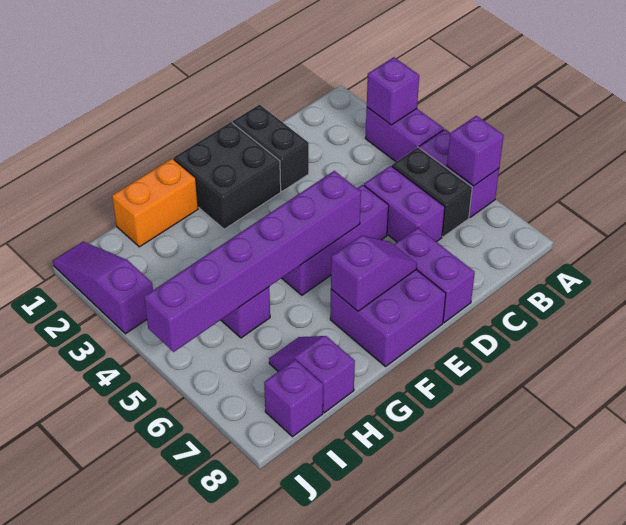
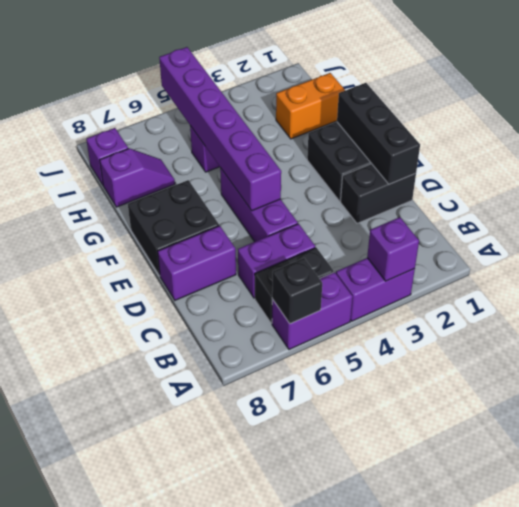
purple 1x1 brick [447,116,504,186] -> black 1x1 brick [272,258,322,324]
none -> black 1x3 brick [337,83,420,184]
purple 2x2 brick [330,270,446,367] -> black 2x2 brick [128,180,219,276]
purple 1x2 slope [331,235,417,311] -> none
orange 1x2 brick [112,159,198,247] -> orange 1x2 brick turned to [276,73,345,139]
purple 1x3 slope [53,242,153,334] -> none

